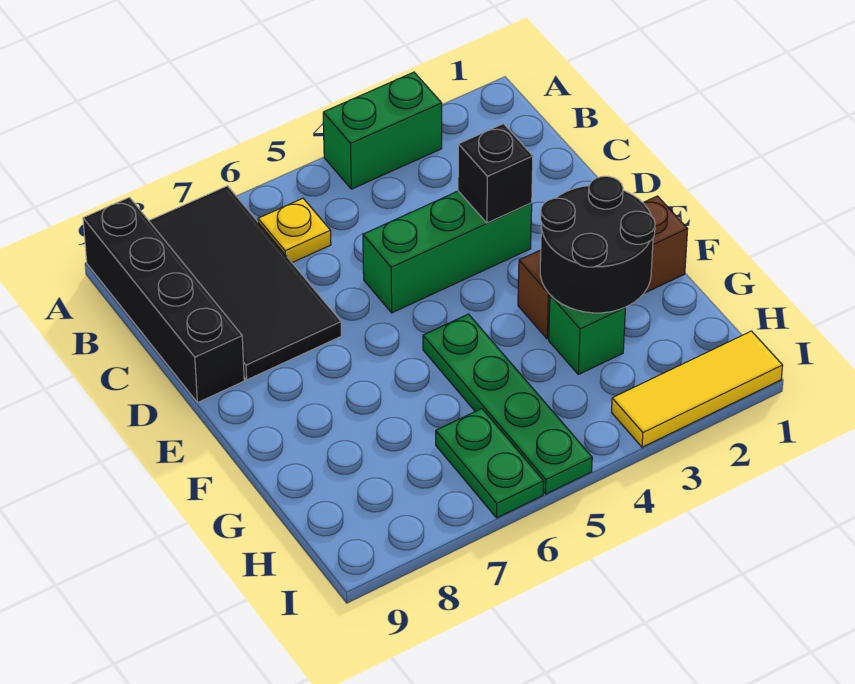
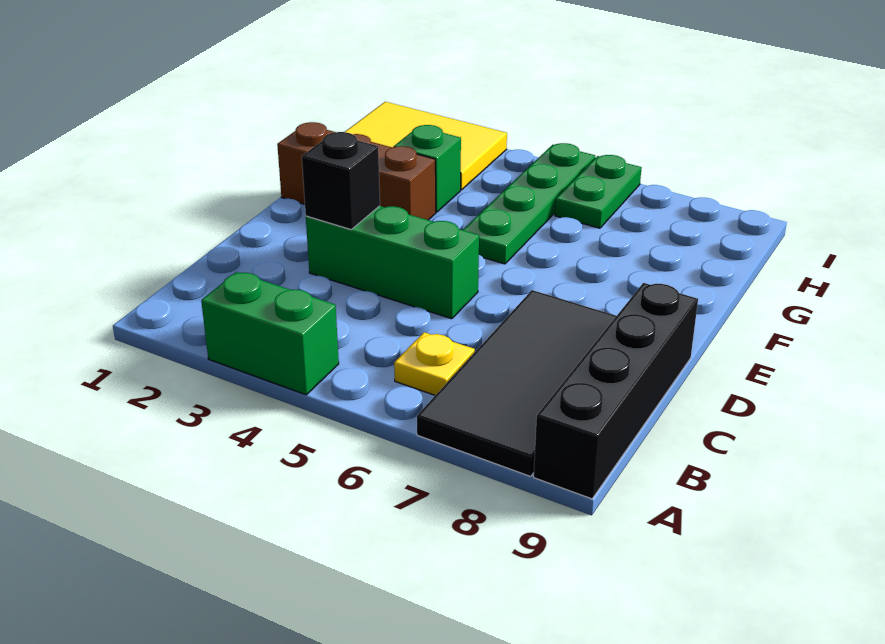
black 2x2 round brick [540,176,655,313] -> none
yellow 1x3 tile [612,331,783,447] -> yellow 2x3 tile [345,102,507,190]

